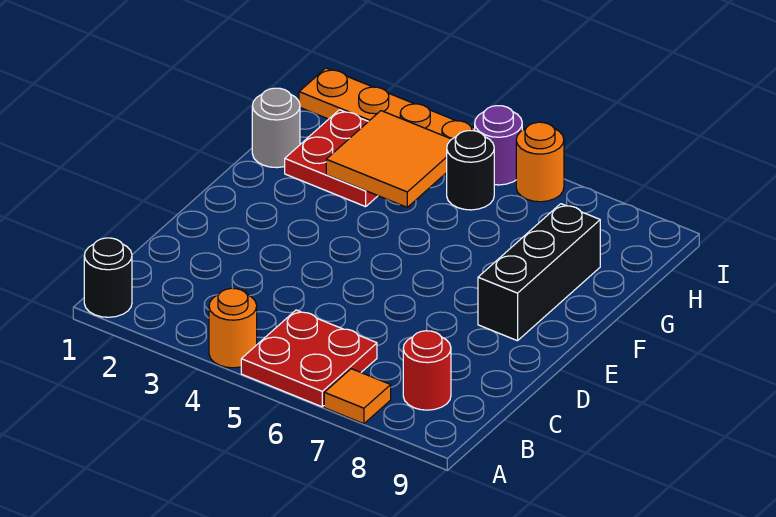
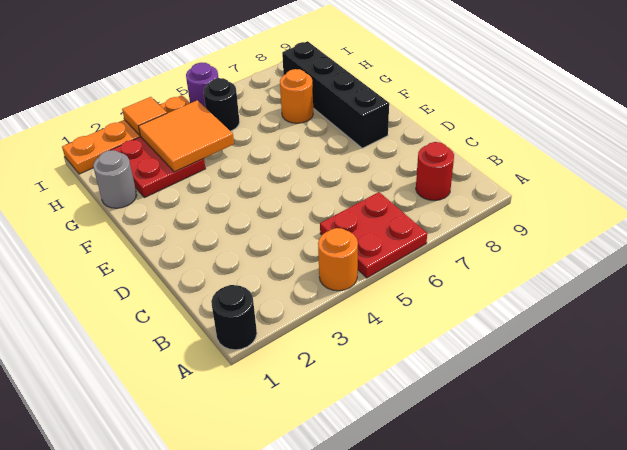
orange 1x1 tile [324,369,391,424] -> orange 1x1 tile moved to [122,97,167,135]
black 1x3 brick [478,204,600,341] -> black 1x4 brick [282,41,389,148]
orange 1x1 round brick [516,122,564,202] -> orange 1x1 round brick moved to [280,69,313,123]

